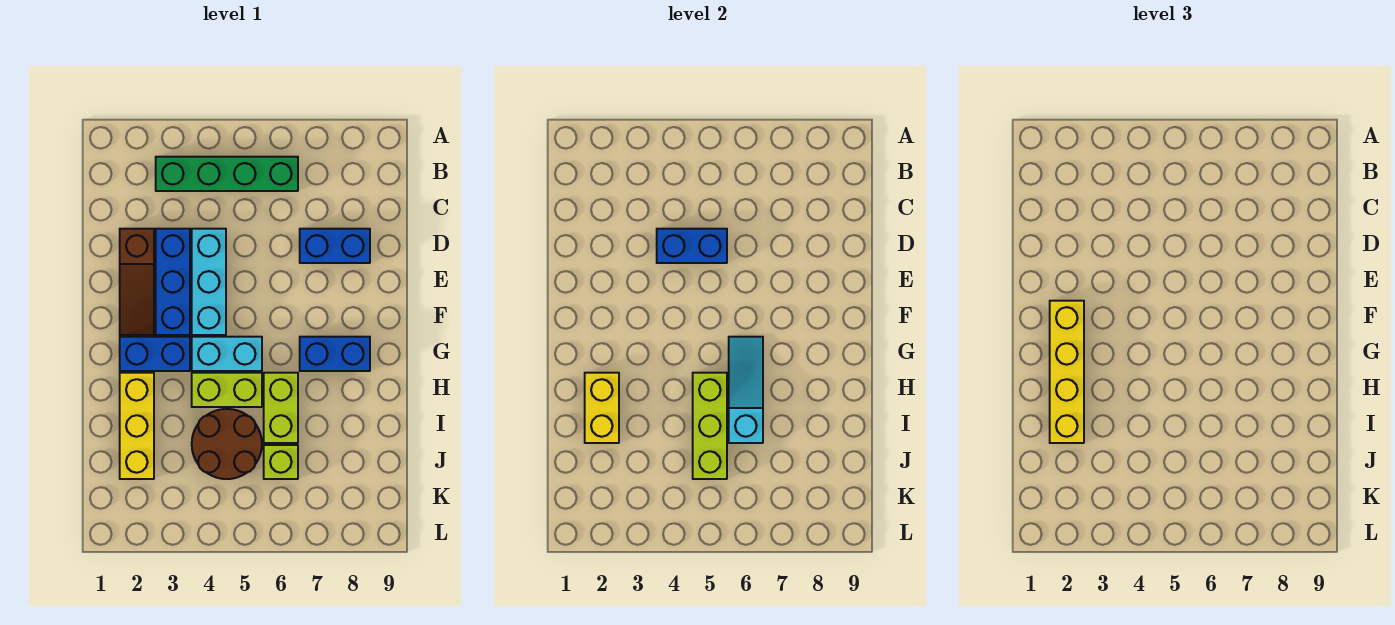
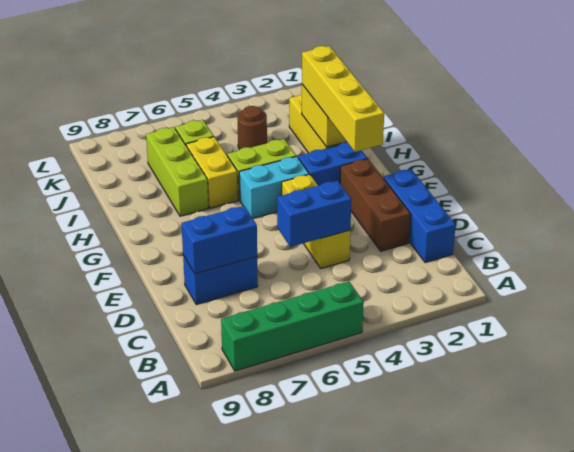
green 1x4 brick [156,157,298,191] -> green 1x4 brick moved to [221,281,364,371]
brown 1x3 slope [120,229,154,335] -> brown 1x3 brick [340,159,411,251]
blue 1x3 brick [156,229,190,335] -> blue 1x3 brick moved to [383,169,456,263]
cyan 1x3 brick [192,229,226,335] -> yellow 1x3 brick [282,174,350,269]
cyan 1x3 slope [729,337,763,443] -> none
blue 1x2 brick [300,337,370,371] -> blue 1x2 brick moved to [181,206,257,274]
lime 1x3 brick [693,373,727,479] -> lime 1x3 brick moved to [146,127,209,216]
lime 1x2 brick [264,373,298,443] -> yellow 1x2 brick [186,137,238,208]
brown 2x2 round brick [192,409,262,479] -> brown 1x1 round brick [237,106,267,150]

